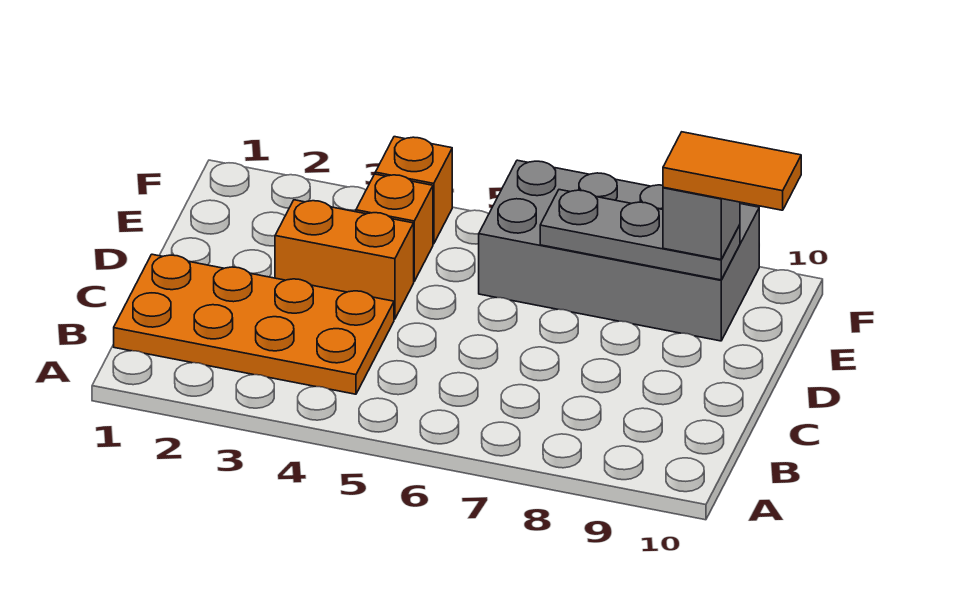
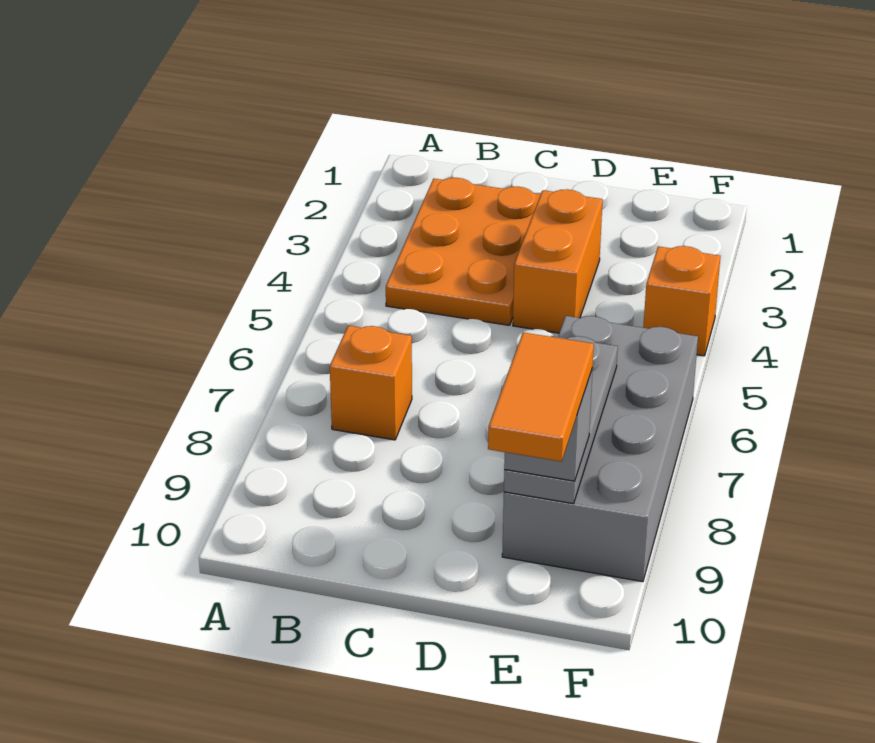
orange 2x4 plate [114,254,394,394] -> orange 2x3 plate [386,178,541,325]
orange 1x1 brick [356,174,433,281] -> orange 1x1 brick moved to [330,326,412,440]

